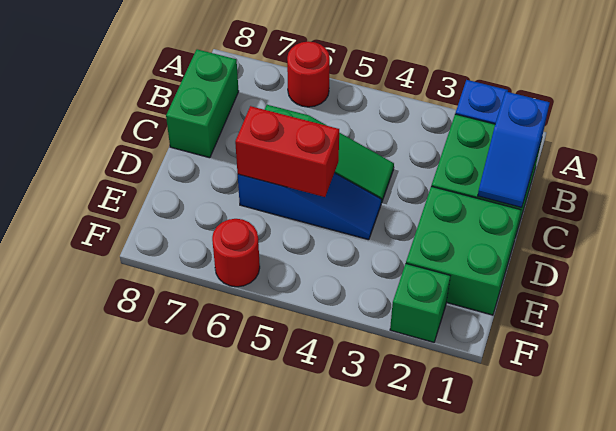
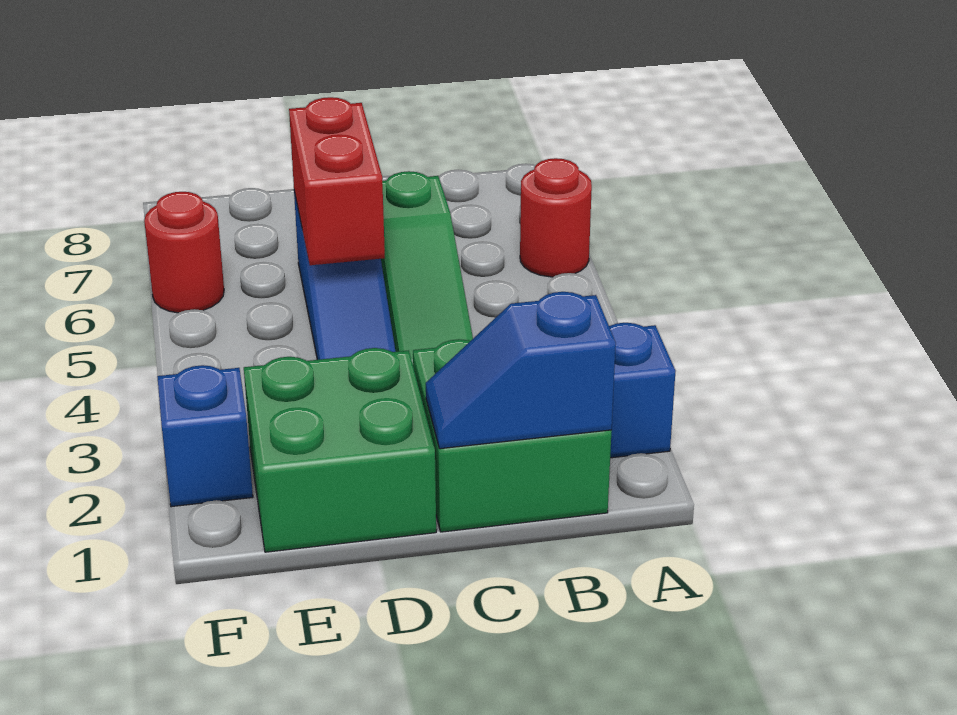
green 1x2 brick [166,49,239,158] -> none
green 1x1 brick [390,264,450,342] -> blue 1x1 brick [157,365,253,507]

